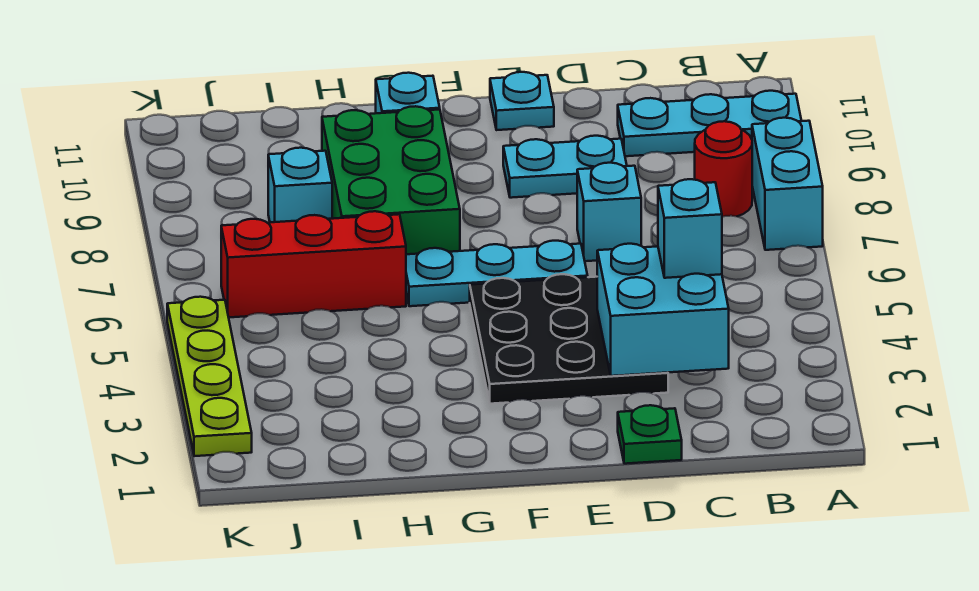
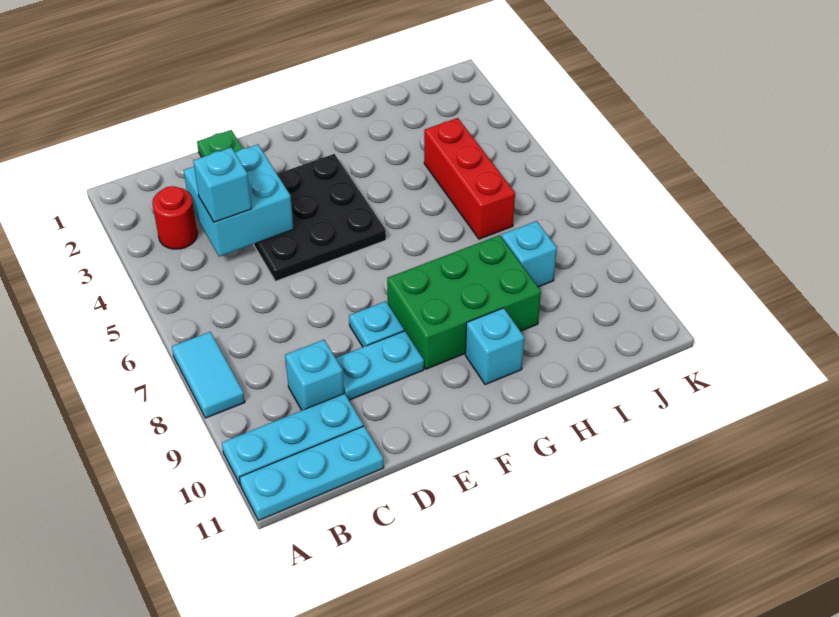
cyan 1x2 brick [752,118,823,250] -> cyan 1x2 tile [172,332,245,418]
red 1x1 round brick [695,121,752,217] -> red 1x1 round brick moved to [152,186,197,249]
cyan 1x1 brick [577,163,641,261] -> cyan 1x1 brick moved to [285,340,344,410]
cyan 1x3 plate [406,241,588,306] -> cyan 1x3 plate moved to [239,426,384,521]
cyan 1x1 plate [490,72,554,130] -> cyan 1x1 plate moved to [349,301,404,347]
green 2x3 brick [322,106,460,254] -> green 2x3 brick turned to [387,235,541,369]
red 1x3 brick [221,211,406,317] -> red 1x3 brick turned to [424,118,515,239]
lime 1x4 plate [167,297,252,456] -> none

